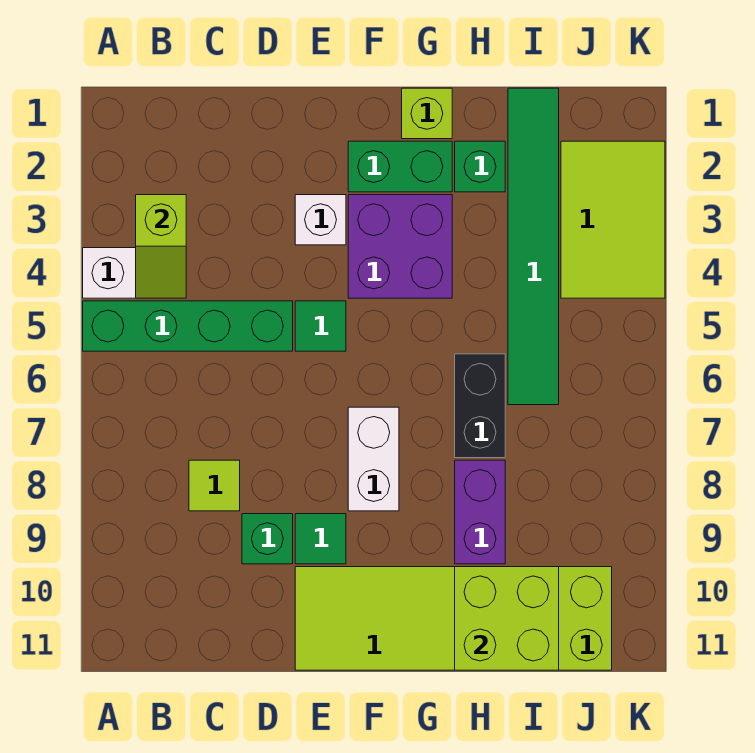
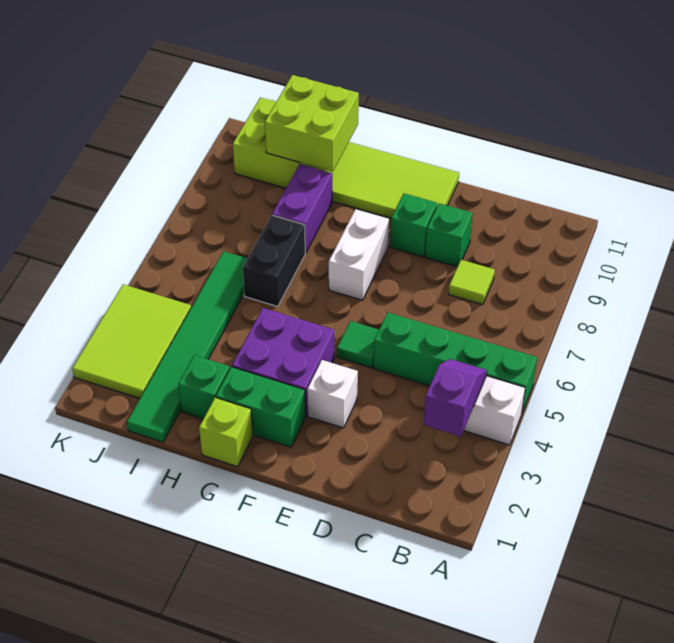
lime 1x2 slope [136,195,186,298] -> purple 1x2 slope [424,359,487,436]
green 1x1 tile [295,514,346,564] -> green 1x1 brick [390,194,437,257]

